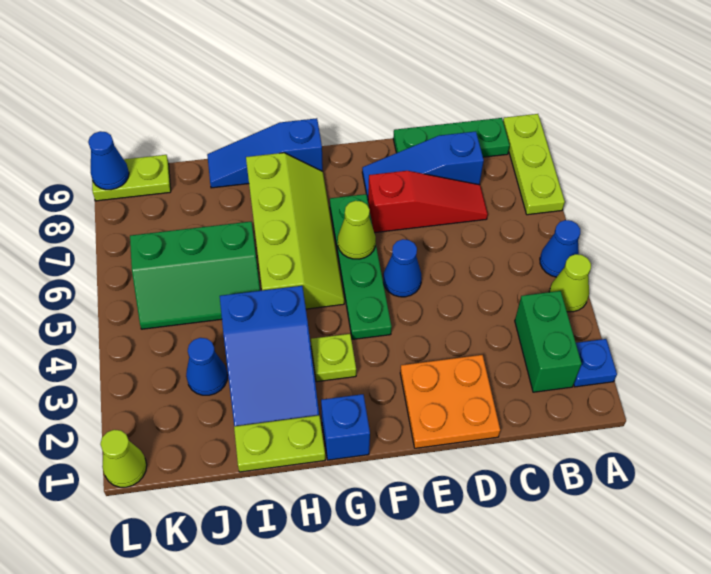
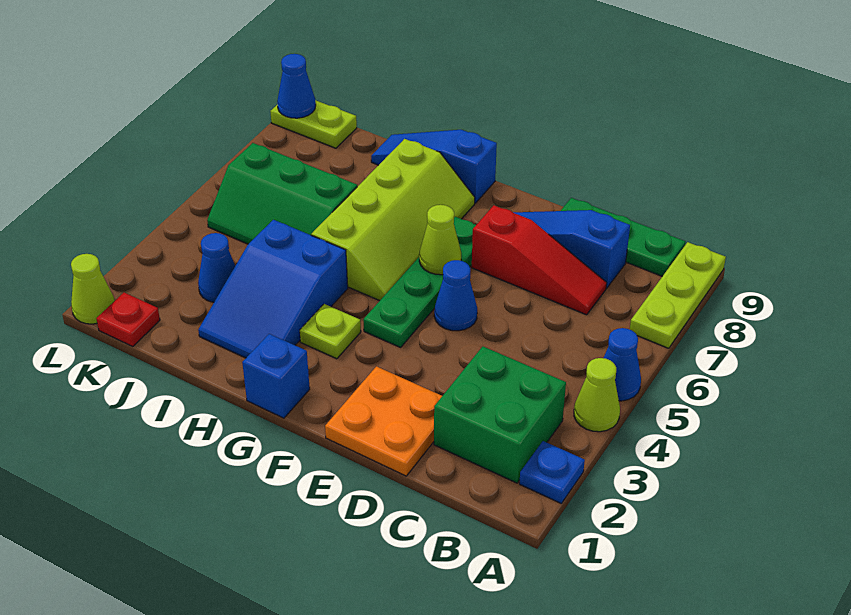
green 1x2 brick [515,291,582,392] -> green 2x2 brick [434,346,566,483]
lime 1x2 plate [234,415,325,472] -> none
none -> red 1x1 plate [96,293,160,347]

